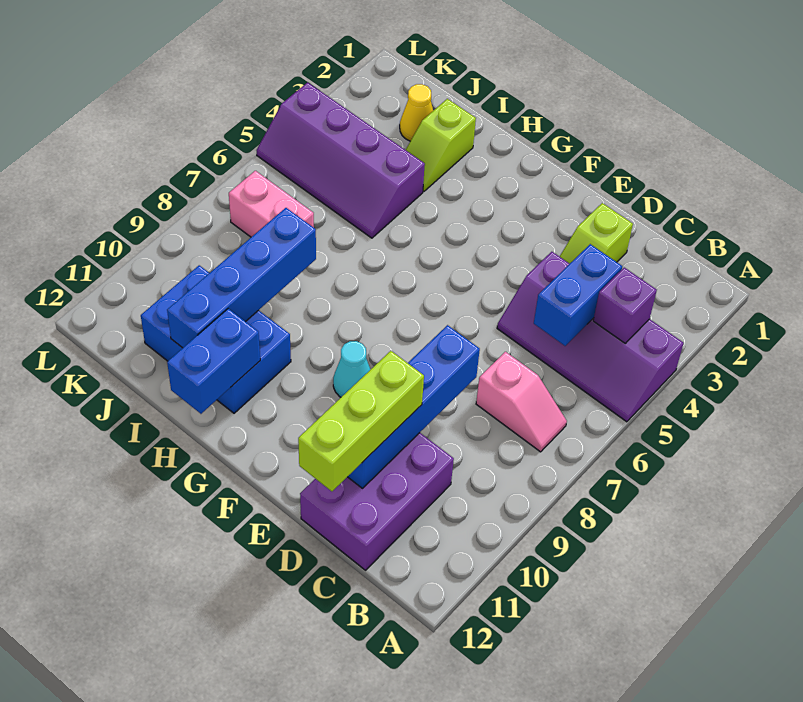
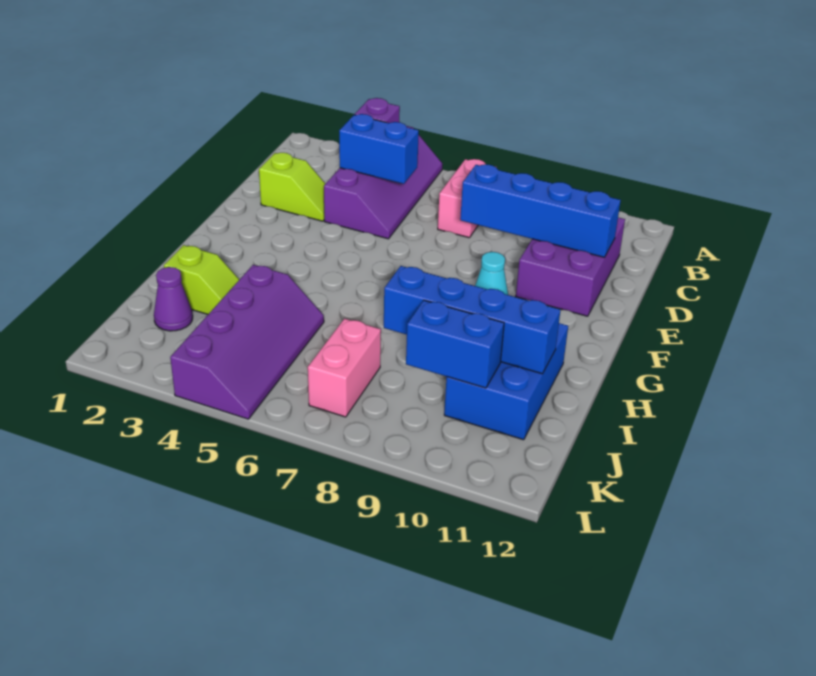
pink 1x2 slope [476,352,567,452] -> pink 1x2 brick [438,159,485,238]
purple 2x3 brick [300,433,454,570] -> purple 2x3 brick turned to [516,217,625,316]
lime 1x3 brick [298,351,424,491] -> none
blue 1x2 brick [167,309,260,414] -> blue 1x2 brick moved to [406,300,504,388]
yellow 1x1 cone [400,84,433,141] -> purple 1x1 cone [154,267,193,331]

